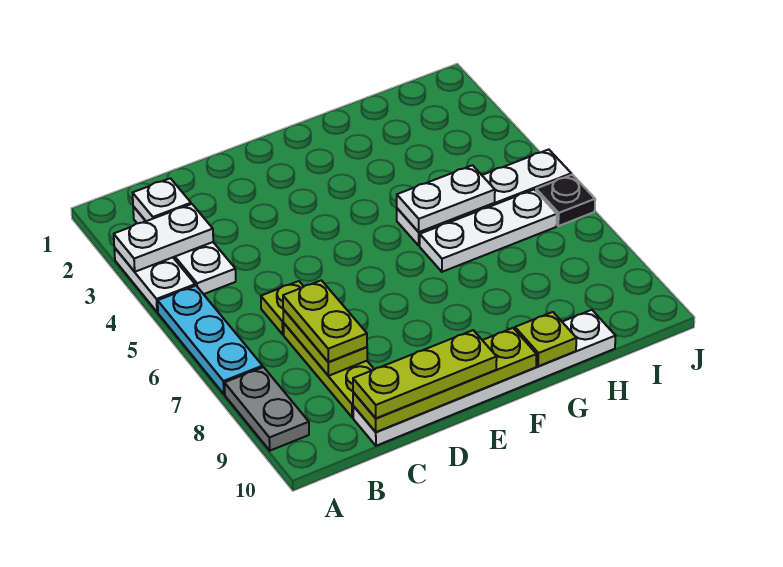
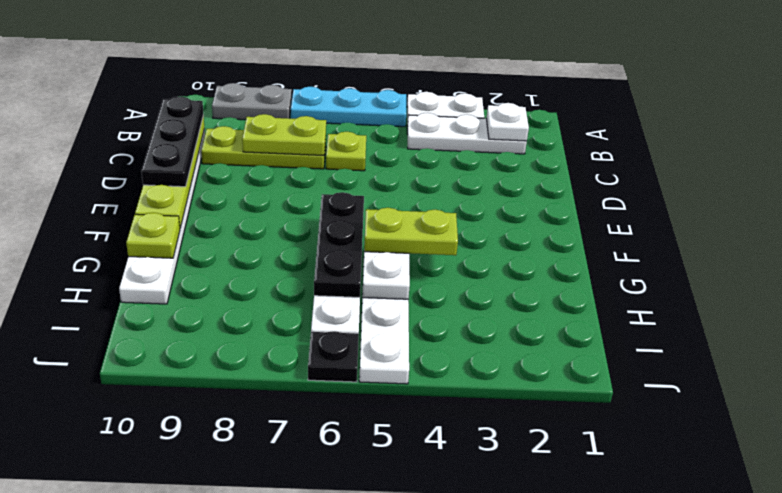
white 1x2 plate [114,204,213,272] -> none
lime 1x2 plate [283,280,367,362] -> lime 1x2 plate moved to [364,208,458,255]
lime 1x3 plate [353,330,497,418] -> black 1x3 plate [141,96,203,187]
none -> black 1x3 plate [314,192,364,297]

